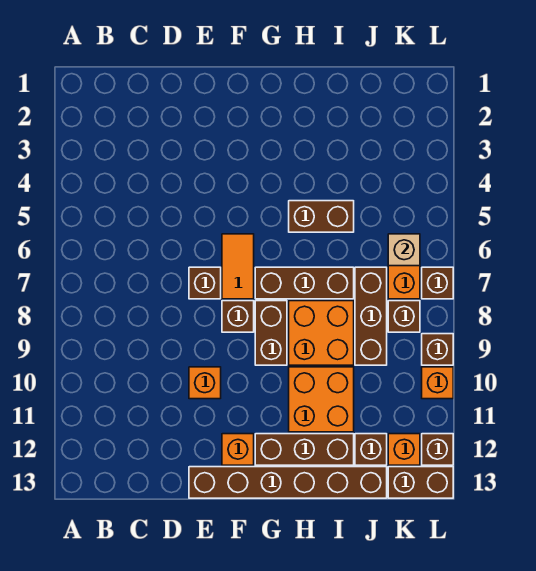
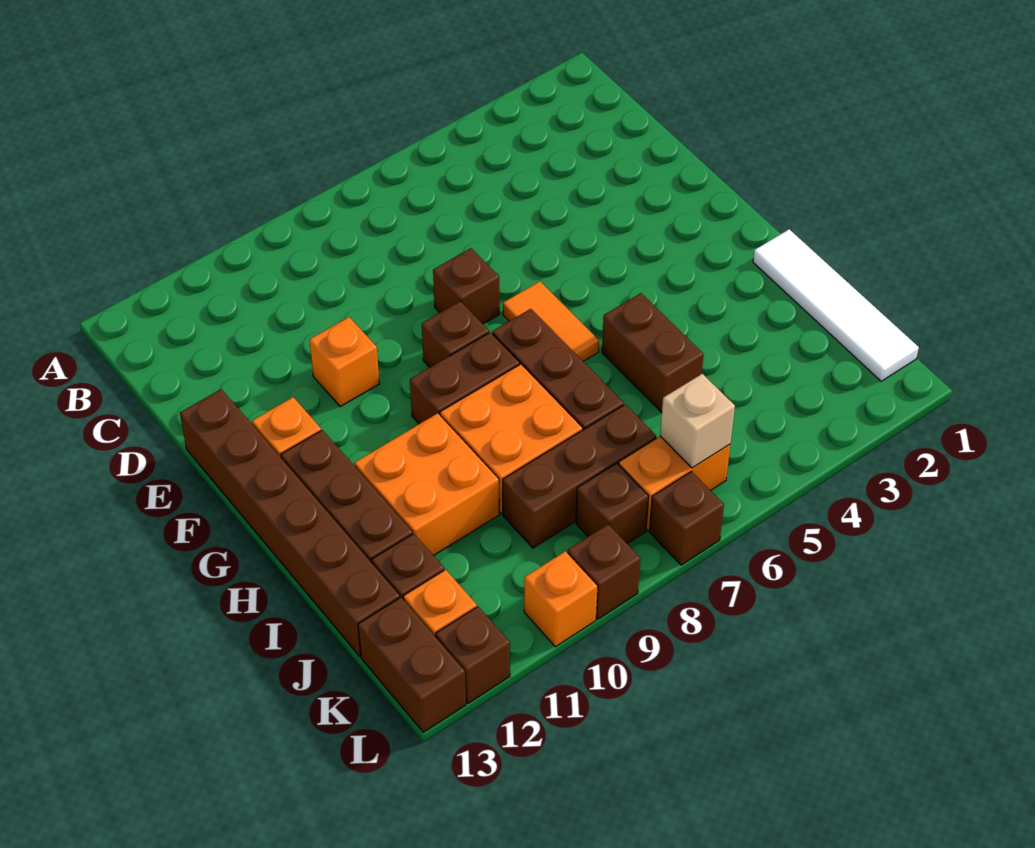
orange 1x2 tile [222,234,254,299] -> orange 1x2 tile turned to [503,281,599,361]
none -> white 1x4 tile [753,229,919,381]

